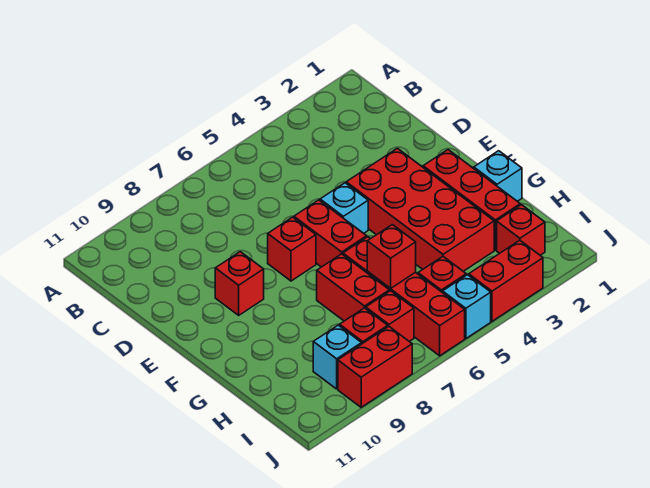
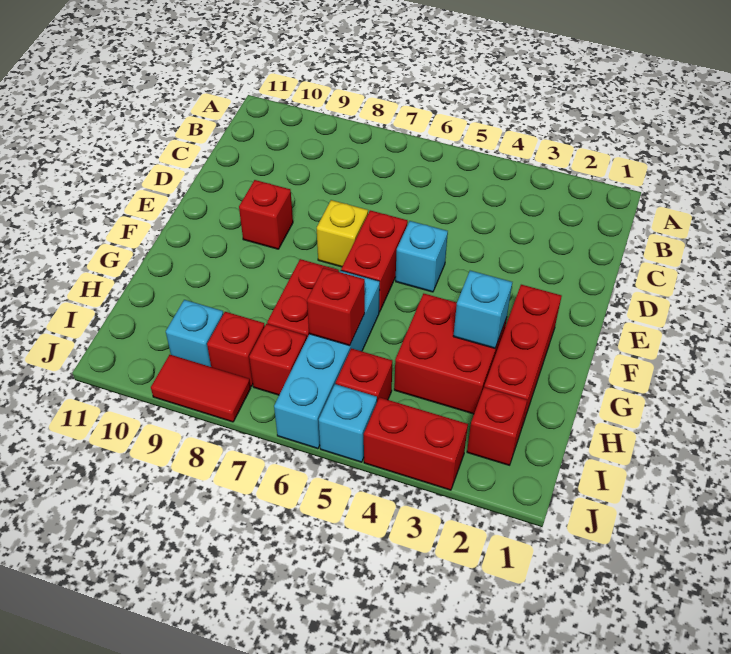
red 2x4 brick [346,148,494,271] -> red 2x2 brick [394,294,507,414]
red 1x1 brick [268,217,316,281] -> yellow 1x1 brick [317,200,368,267]
cyan 1x1 brick [474,151,522,201] -> cyan 1x1 brick moved to [453,271,512,348]
red 1x4 brick [343,237,465,356] -> cyan 1x4 brick [274,271,380,449]
red 1x2 brick [338,327,412,407] -> red 1x2 tile [151,355,251,422]

